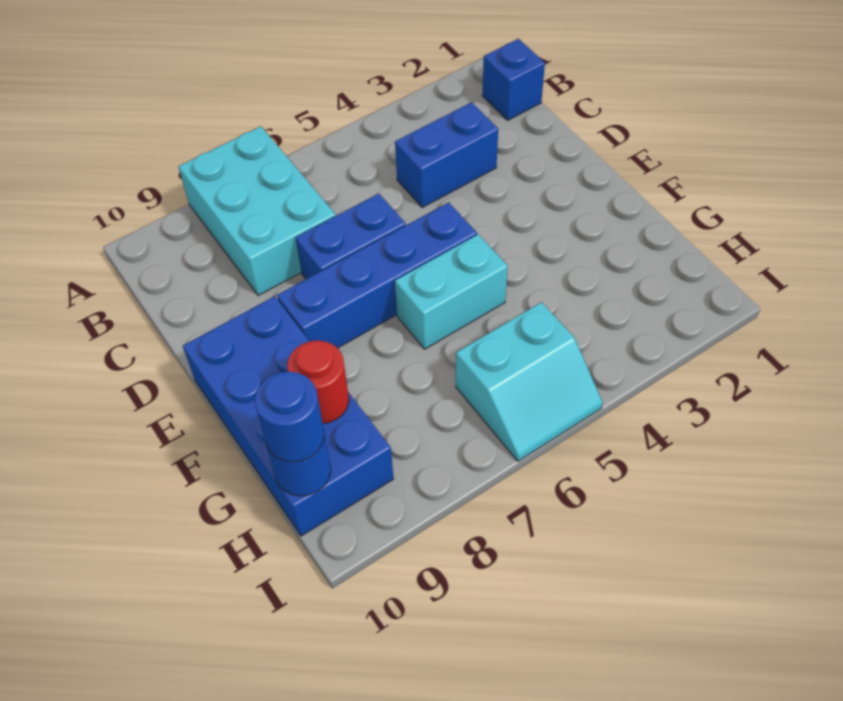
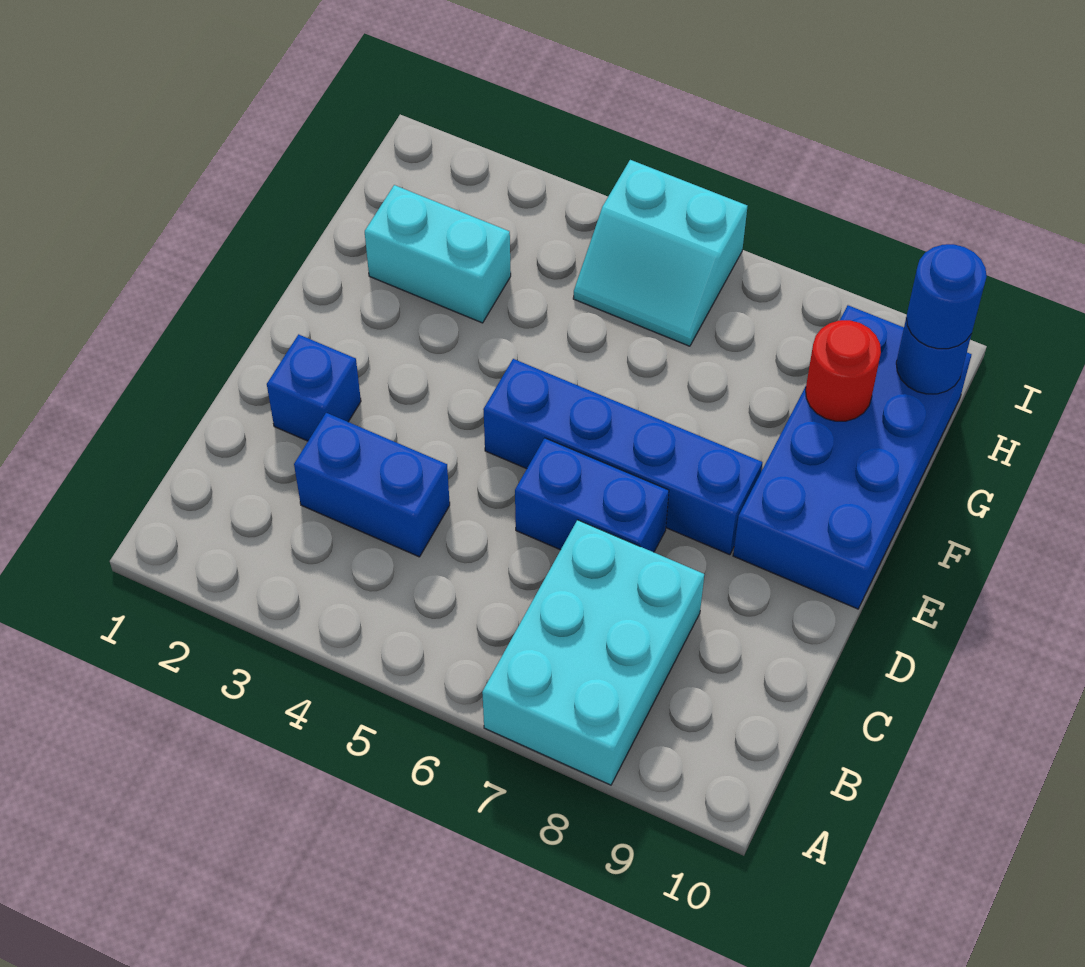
blue 1x1 brick [482,39,545,120] -> blue 1x1 brick moved to [267,334,361,441]
cyan 1x2 brick [395,234,508,349] -> cyan 1x2 brick moved to [365,185,511,323]
cyan 2x2 slope [456,302,603,461] -> cyan 2x2 slope turned to [573,160,747,346]

